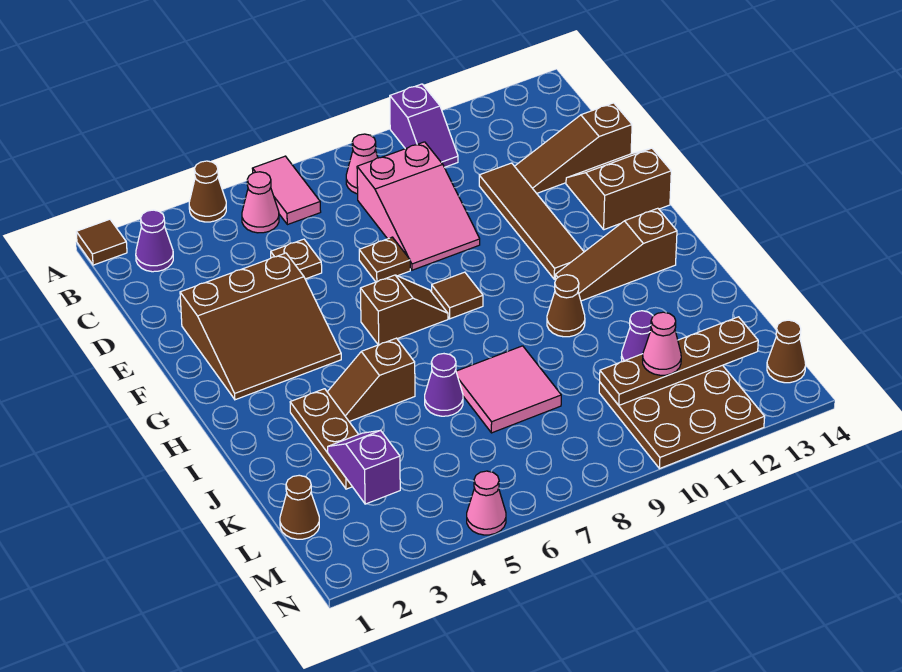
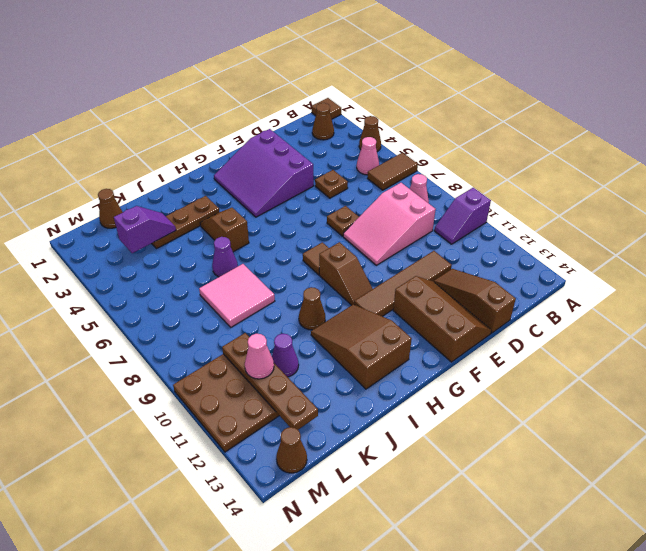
pink 1x2 tile [252,156,321,225] -> brown 1x2 tile [367,153,418,190]
purple 1x1 cone [136,210,173,272] -> brown 1x1 cone [312,103,334,140]
brown 3x3 slope [180,253,341,400] -> purple 3x3 slope [214,129,314,217]
brown 2x2 slope [566,148,671,230] -> brown 2x3 slope [393,276,492,362]
brown 1x2 slope [360,275,448,345] -> brown 1x2 slope moved to [319,242,372,305]
brown 1x3 slope [555,208,677,301] -> brown 2x3 slope [311,304,412,389]
pink 1x1 cone [467,471,506,535] -> none

